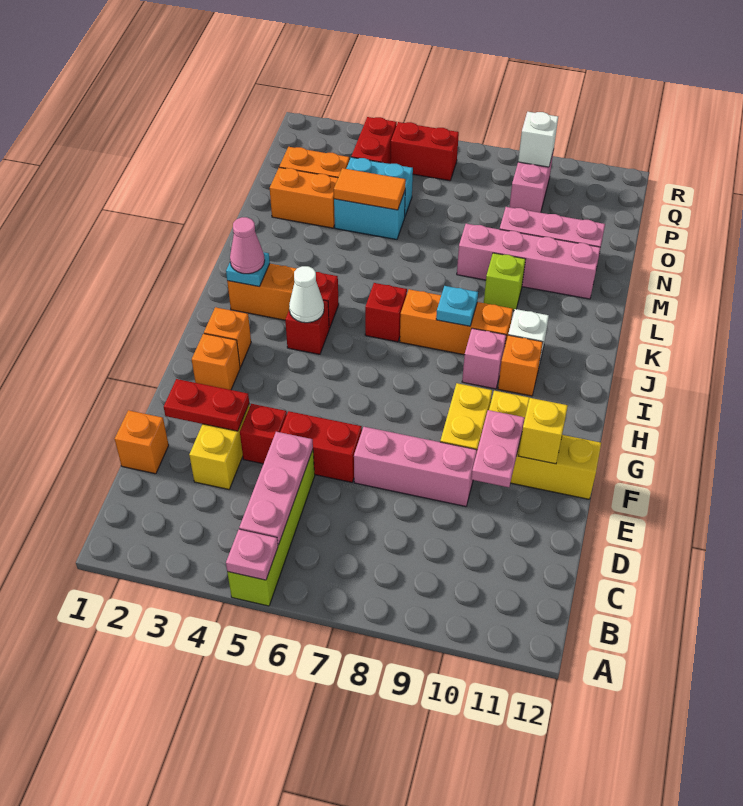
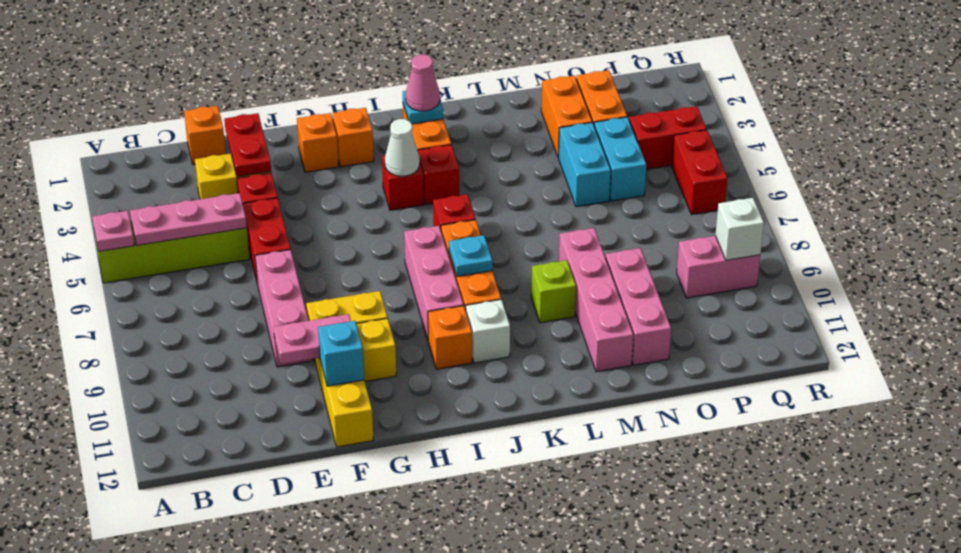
yellow 1x1 brick [519,398,568,464] -> cyan 1x1 brick [318,321,364,386]
pink 1x1 brick [462,328,506,389] -> pink 1x3 brick [404,226,464,339]
orange 1x2 tile [334,168,406,210] -> none

